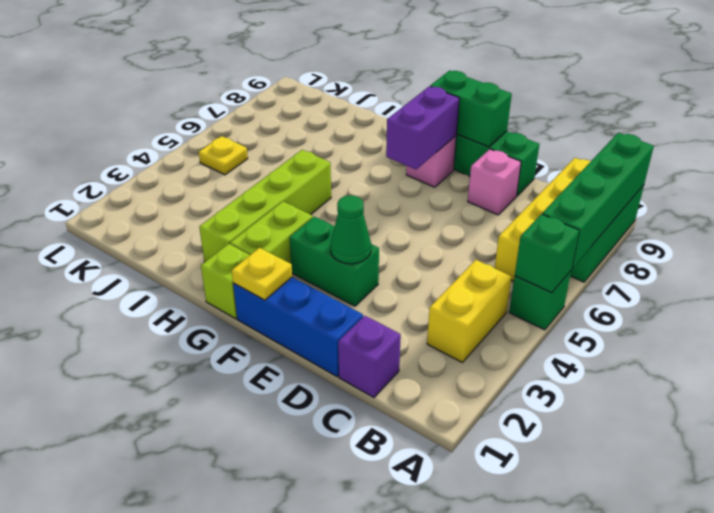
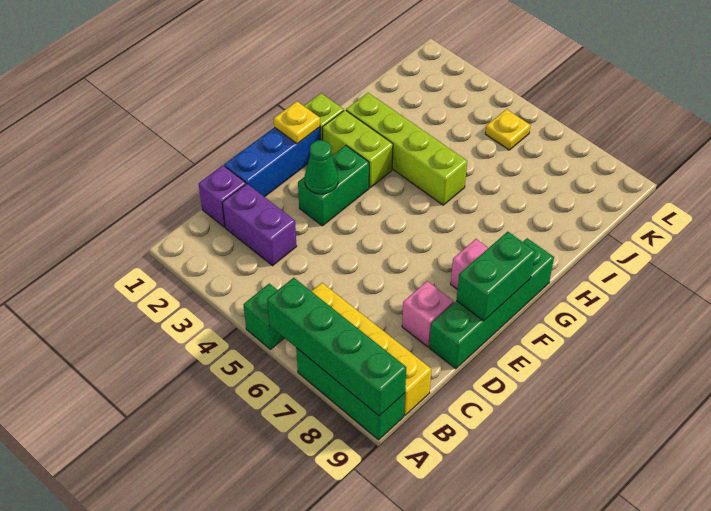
green 1x1 brick [515,214,579,293] -> none
yellow 1x2 brick [427,260,511,362] -> none
purple 1x2 brick [386,86,459,170] -> purple 1x2 brick moved to [222,184,297,266]

